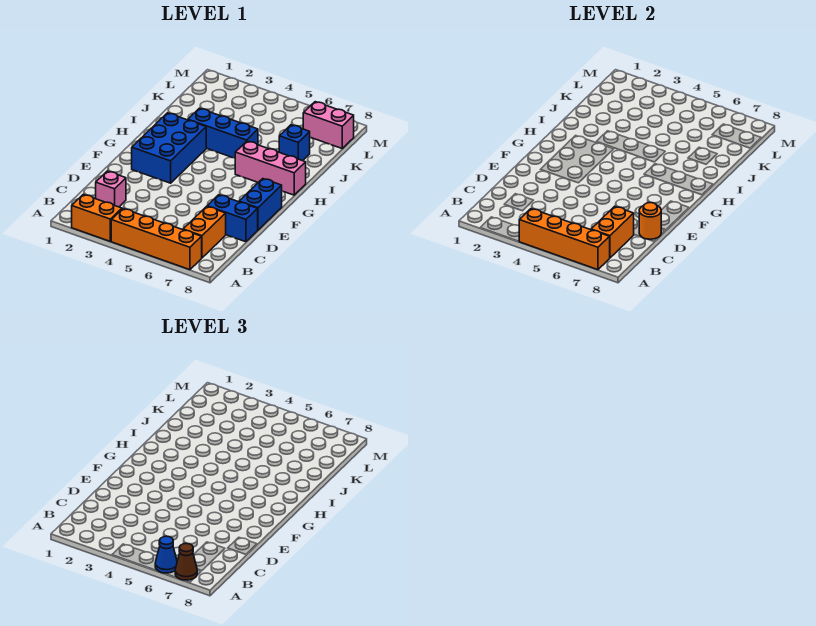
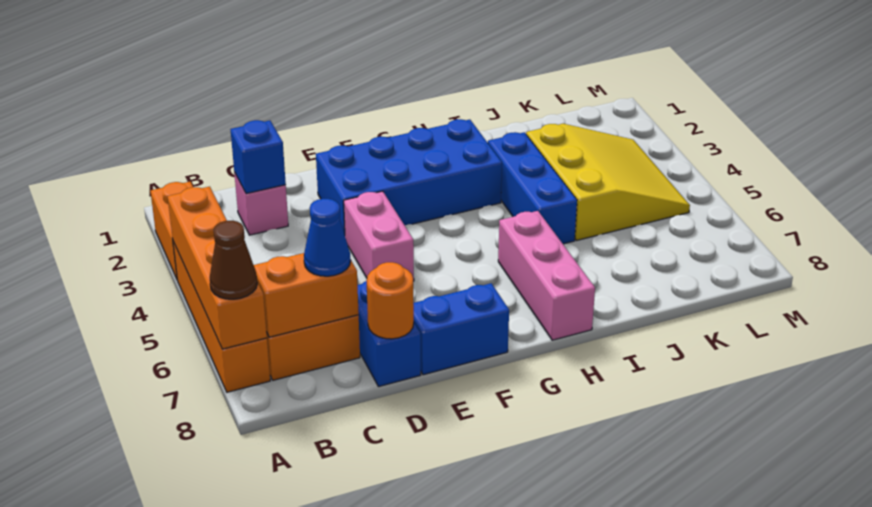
blue 1x1 cone [155,536,177,573] -> blue 1x1 cone moved to [304,199,351,276]
blue 2x3 brick [132,113,206,183] -> blue 2x4 brick [316,119,502,235]
none -> yellow 3x3 slope [526,124,690,241]
blue 1x1 brick [279,125,310,161] -> blue 1x1 brick moved to [231,120,286,194]
pink 1x2 brick [303,102,354,148] -> pink 1x2 brick moved to [344,191,414,281]

